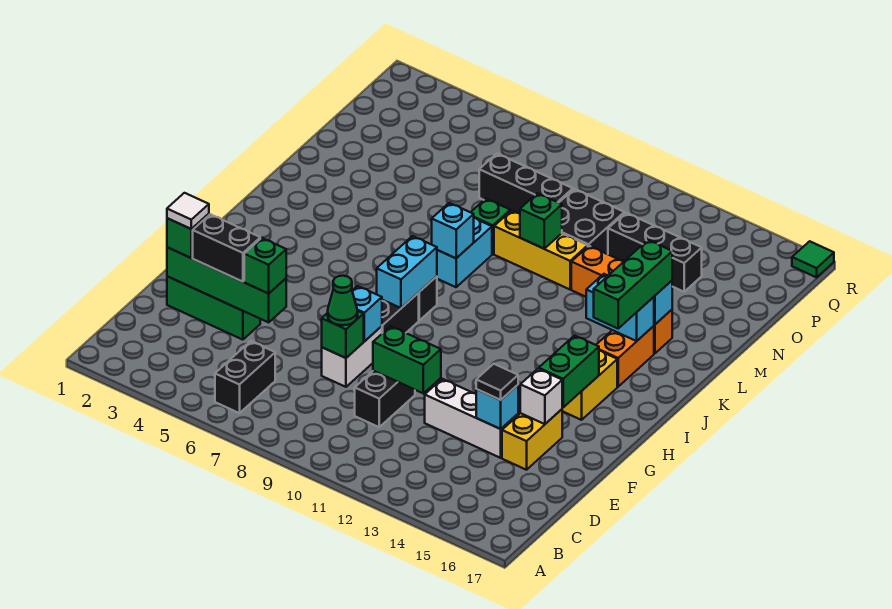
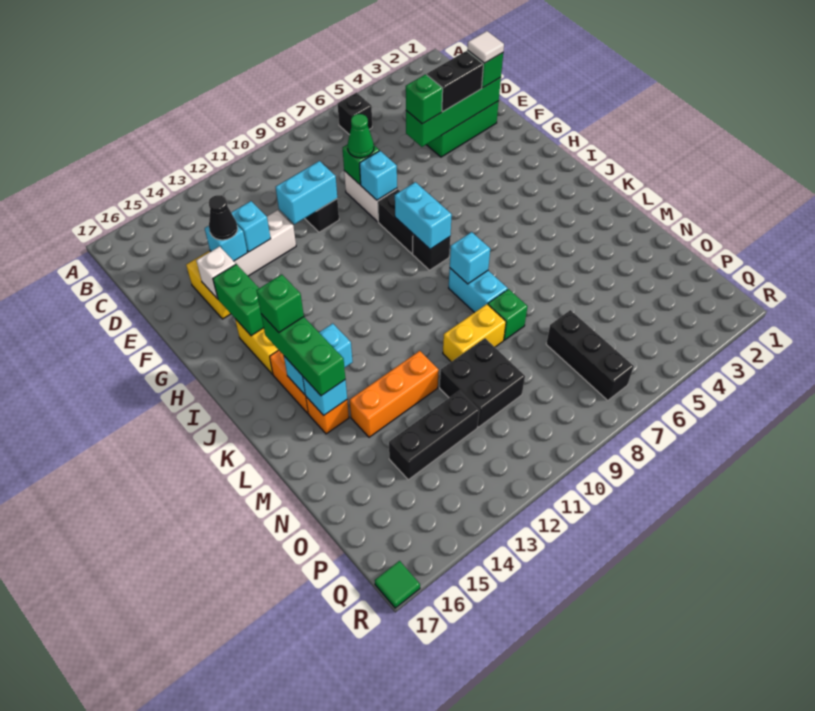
black 1x2 brick [215,341,275,413] -> black 1x1 brick [338,93,372,135]
green 1x2 brick [373,326,441,393] -> cyan 1x2 brick [276,161,337,224]
none -> cyan 1x1 brick [231,201,271,252]
black 1x1 tile [476,364,518,400] -> black 1x1 cone [209,195,238,240]
yellow 1x3 brick [494,210,588,289] -> yellow 1x2 brick [443,304,506,362]
green 1x1 brick [520,193,562,249] -> green 1x1 brick moved to [256,275,304,332]
black 1x3 brick [479,154,573,213] -> black 1x3 brick turned to [546,310,634,401]

